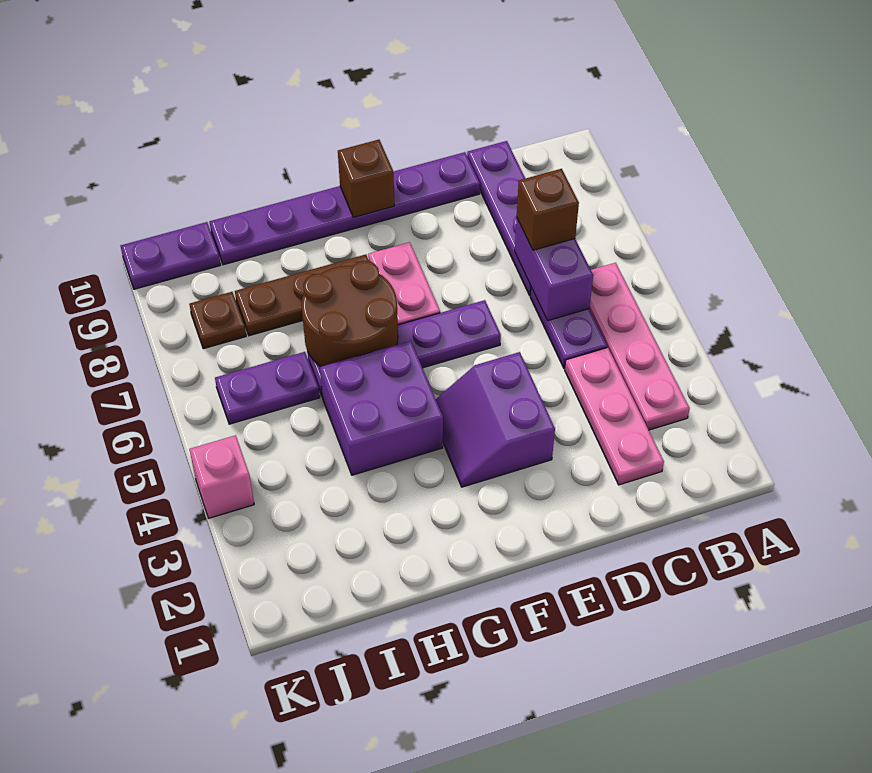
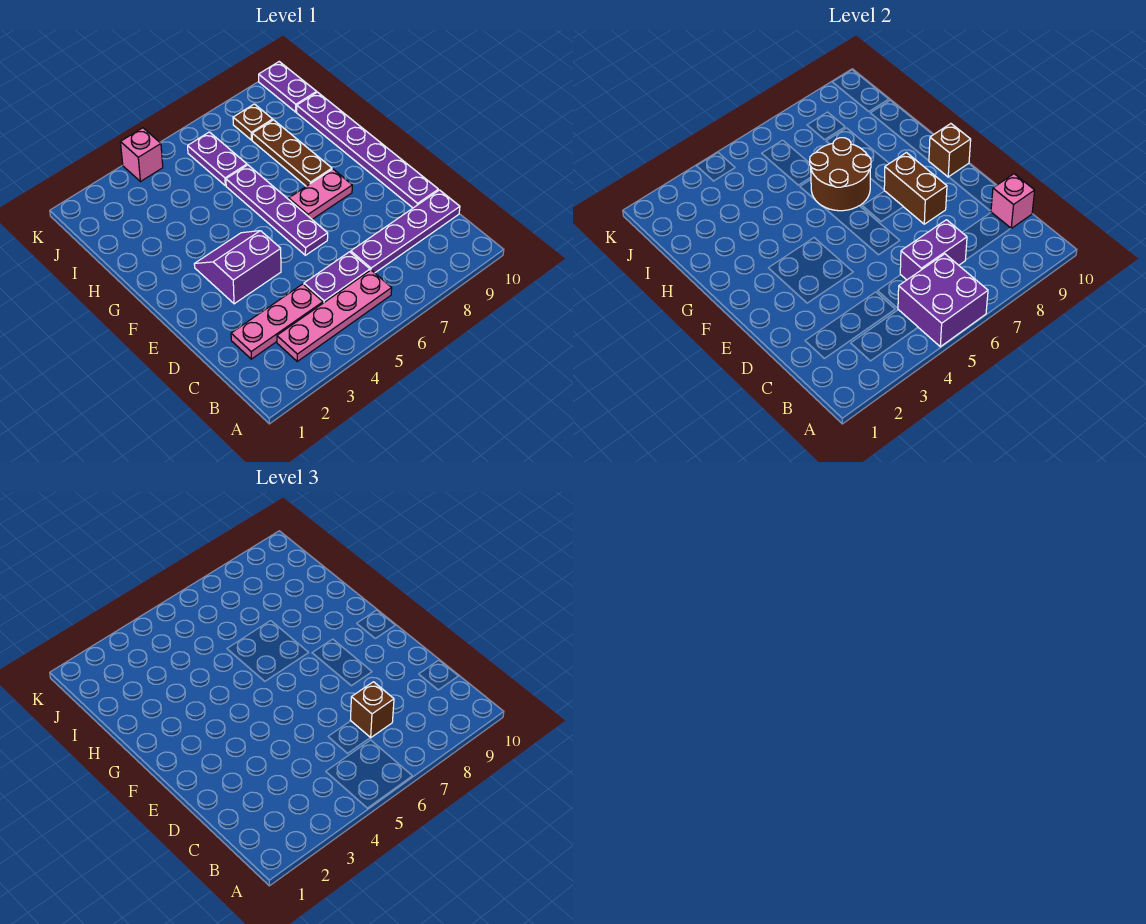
none -> pink 1x1 brick [991,174,1035,228]
none -> brown 1x2 brick [884,153,947,224]
purple 2x2 brick [320,341,443,475] -> purple 2x2 brick moved to [898,254,988,347]

